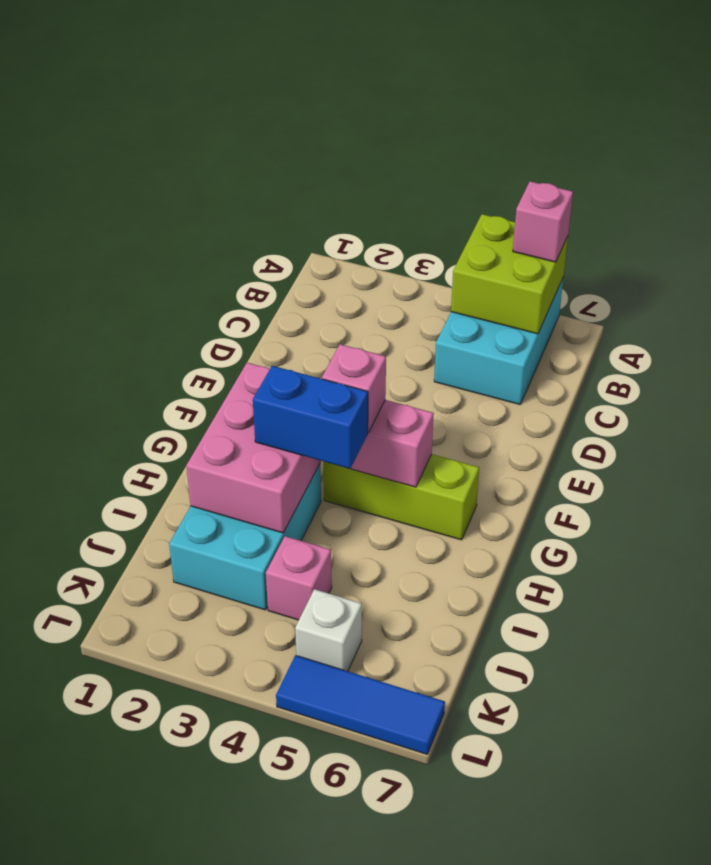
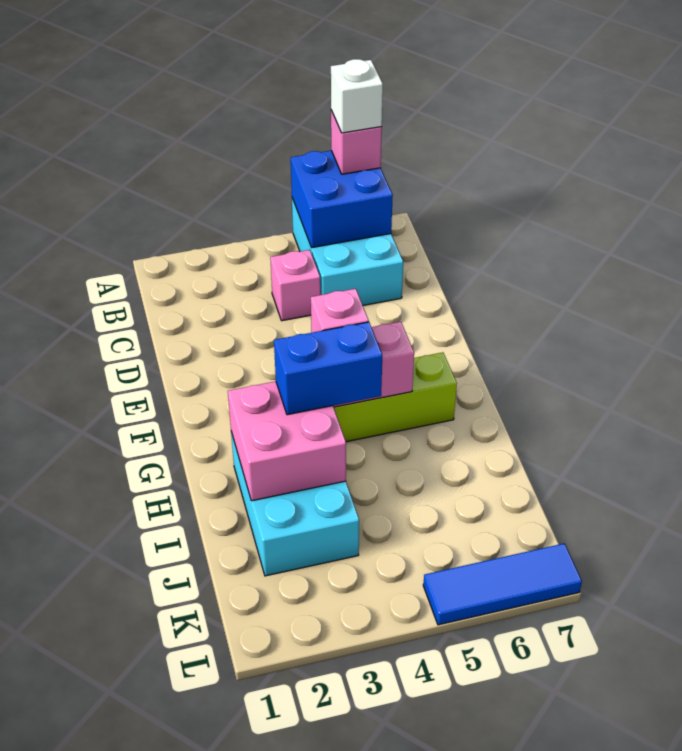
lime 2x2 brick [451,214,568,334] -> blue 2x2 brick [291,151,393,248]
pink 2x3 brick [186,363,321,533] -> pink 2x2 brick [228,381,346,501]
pink 1x1 brick [266,536,332,620] -> pink 1x1 brick moved to [270,250,320,321]
white 1x1 brick [295,589,362,671] -> white 1x1 brick moved to [331,59,383,133]

